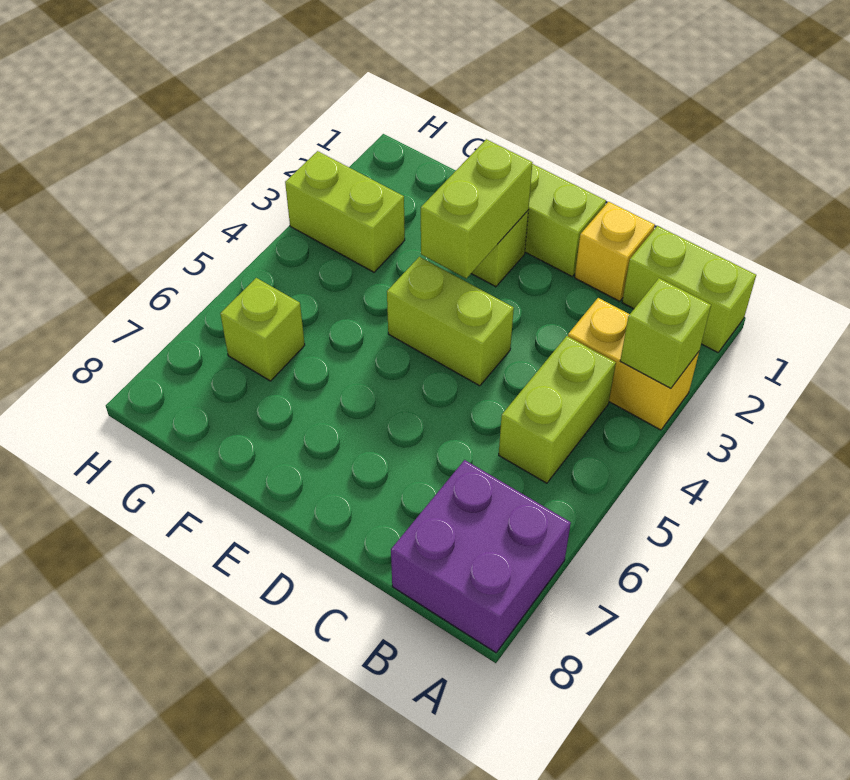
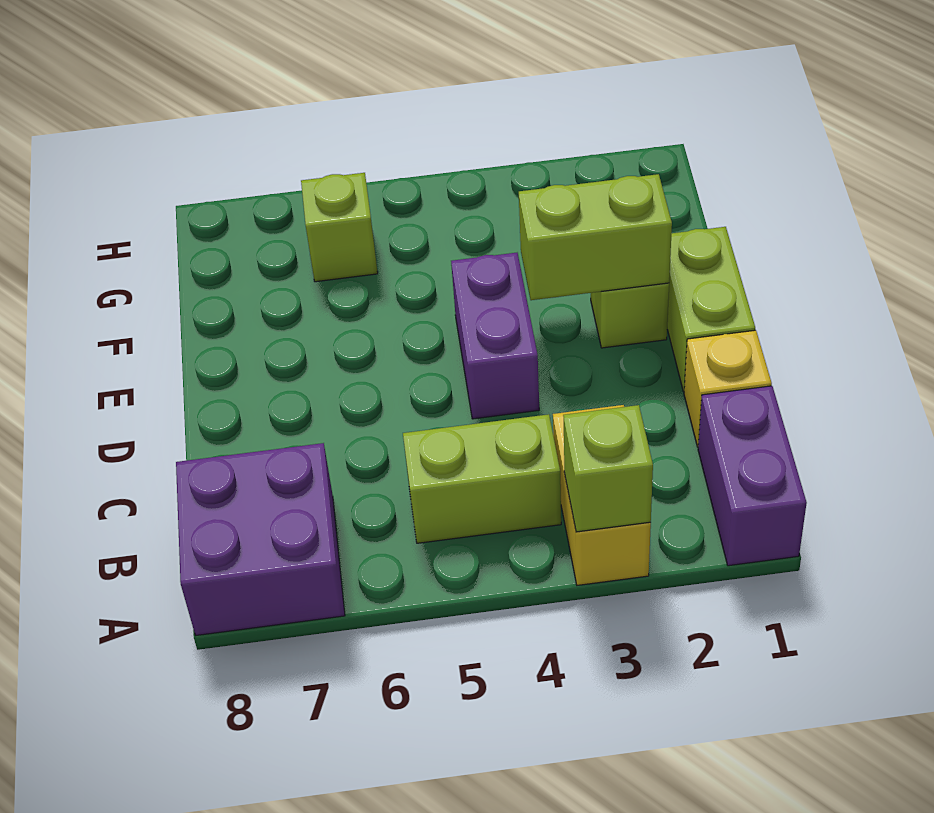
lime 1x2 brick [622,226,756,352] -> purple 1x2 brick [698,386,807,566]
lime 1x2 brick [387,257,514,386] -> purple 1x2 brick [451,253,539,419]
lime 1x2 brick [285,151,405,272] -> none

